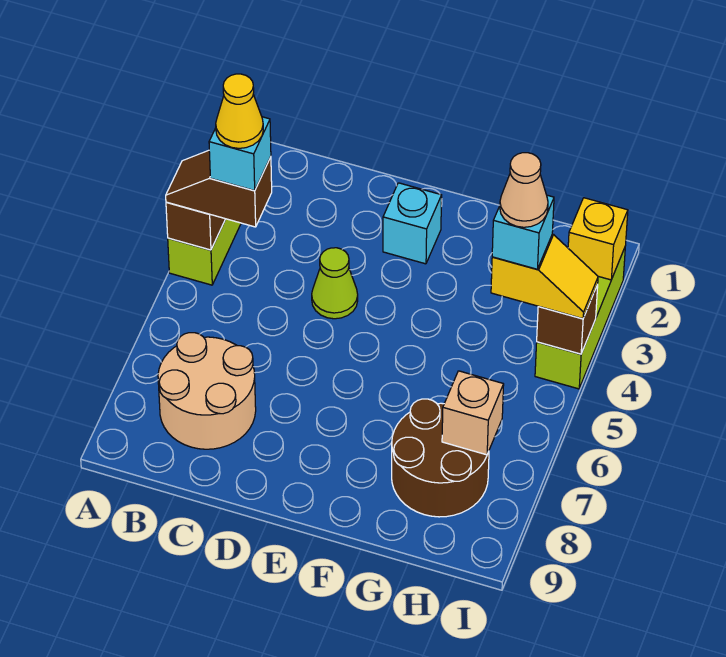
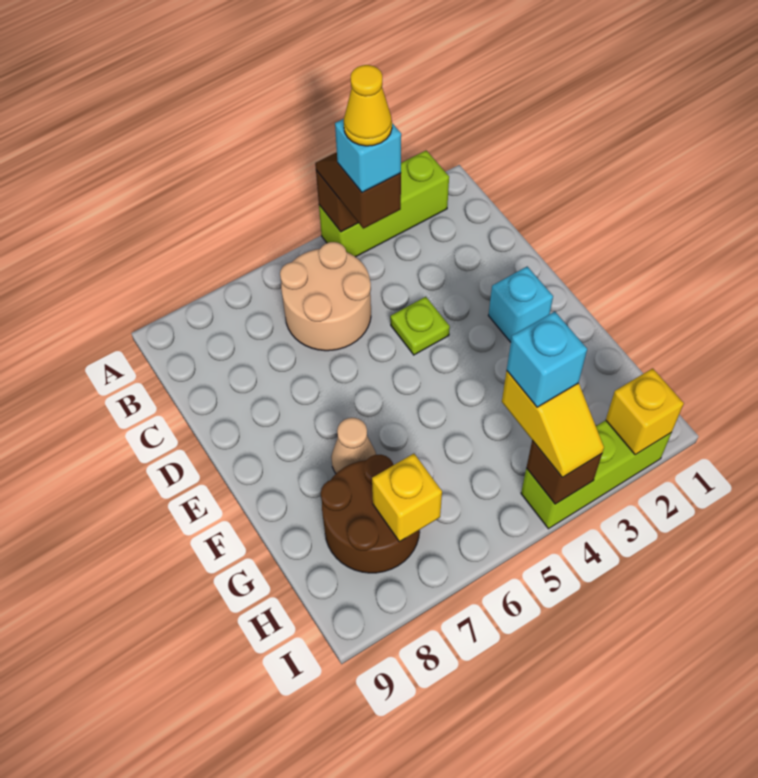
tan 2x2 round brick [158,333,256,449] -> tan 2x2 round brick moved to [280,242,371,351]
lime 1x1 cone [312,248,358,319] -> lime 1x1 plate [390,297,450,355]
tan 1x1 cone [500,153,548,227] -> tan 1x1 cone moved to [331,418,376,473]
tan 1x1 brick [442,371,504,455] -> yellow 1x1 brick [372,454,442,542]

